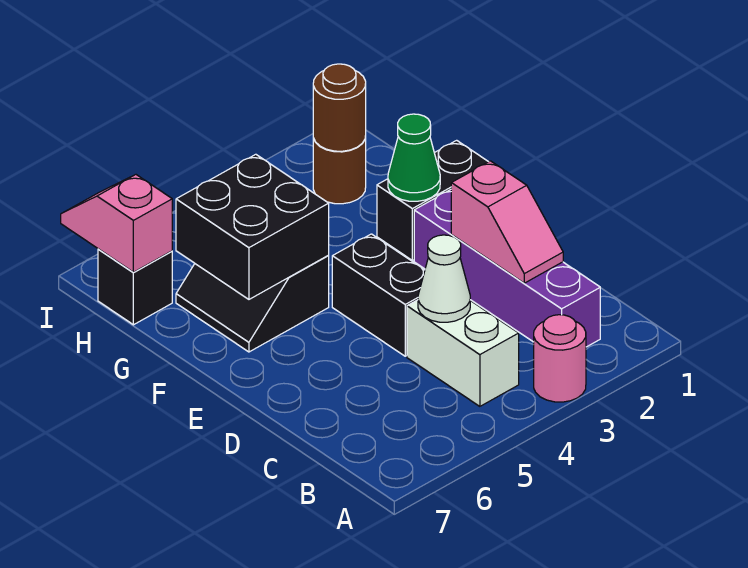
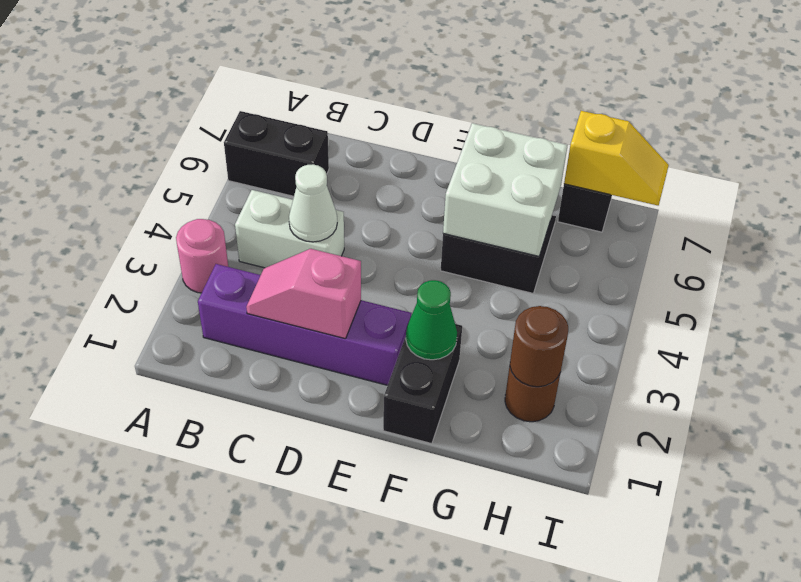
black 1x2 brick [332,234,425,356] -> black 1x2 brick moved to [224,111,329,196]
black 2x2 brick [176,154,329,299] -> white 2x2 brick [443,123,568,256]
pink 1x2 slope [61,175,172,272] -> yellow 1x2 slope [564,111,669,205]

